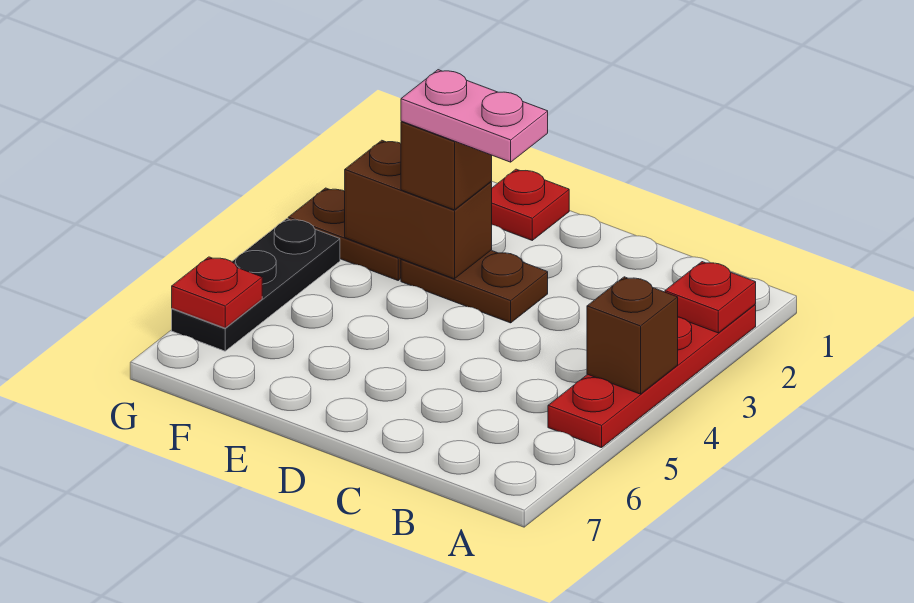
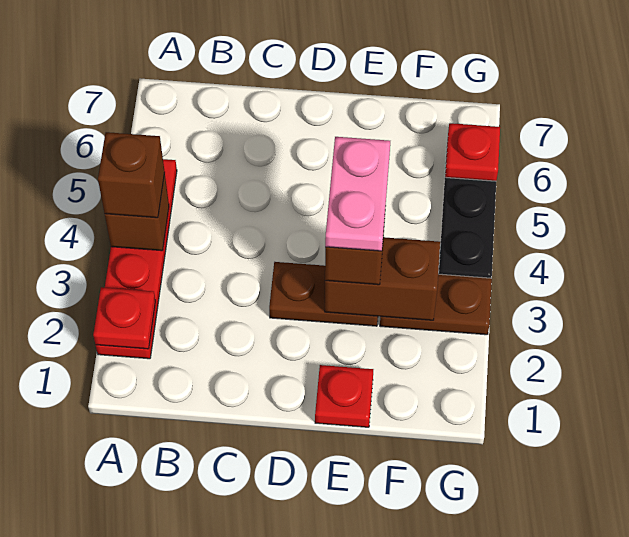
none -> brown 1x1 brick [98,132,165,218]
pink 1x2 plate [401,70,548,162] -> pink 1x2 plate turned to [325,137,390,251]

